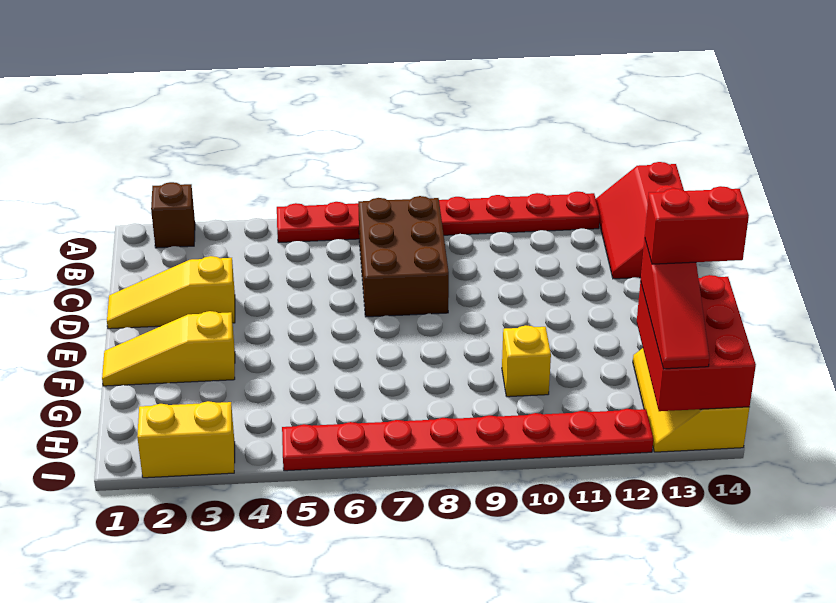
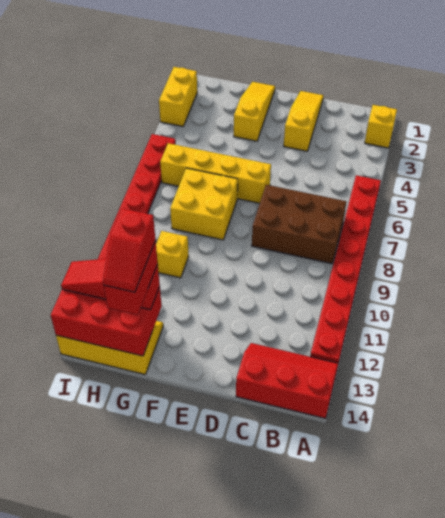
brown 1x1 brick [151,182,195,248] -> yellow 1x1 brick [365,105,397,148]
none -> yellow 1x4 brick [160,143,271,203]
none -> yellow 2x2 brick [170,168,238,240]
none -> red 1x2 slope [103,208,156,292]

